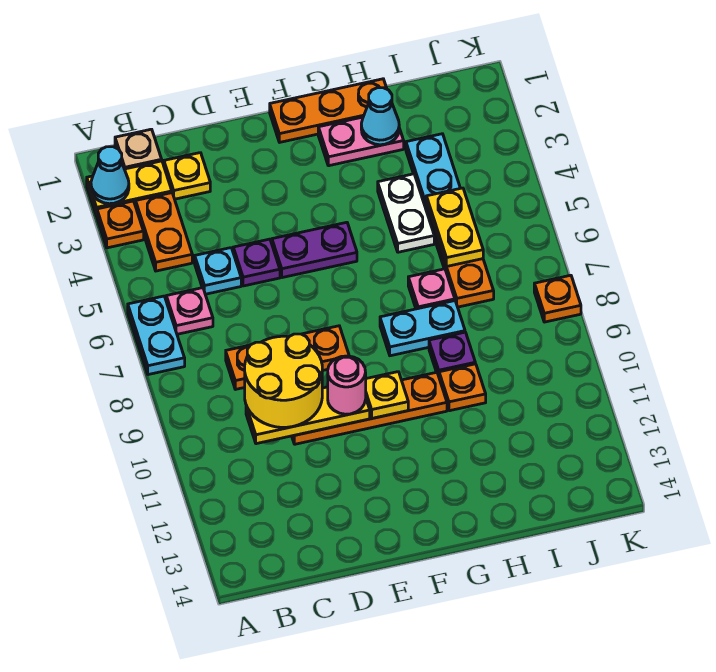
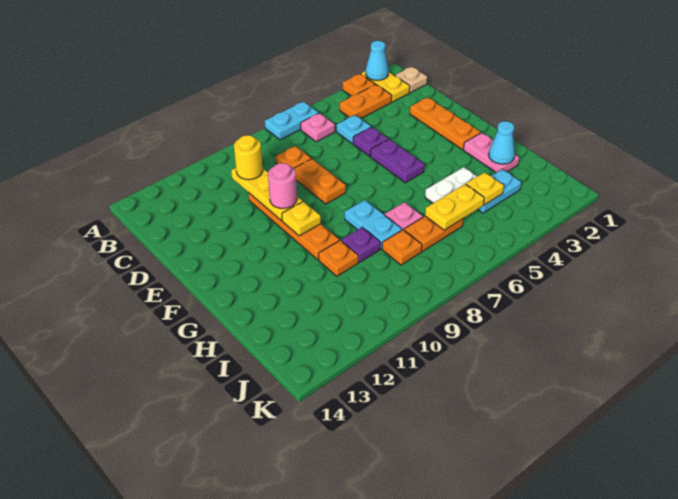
yellow 1x1 plate [164,153,210,199] -> yellow 1x1 plate moved to [466,172,504,205]
yellow 2x2 round brick [245,334,322,427] -> yellow 1x1 round brick [234,135,263,180]
orange 1x3 plate [270,79,387,142] -> orange 1x3 plate moved to [410,97,481,150]
orange 1x1 plate [534,275,581,322] -> orange 1x1 plate moved to [382,230,422,265]

